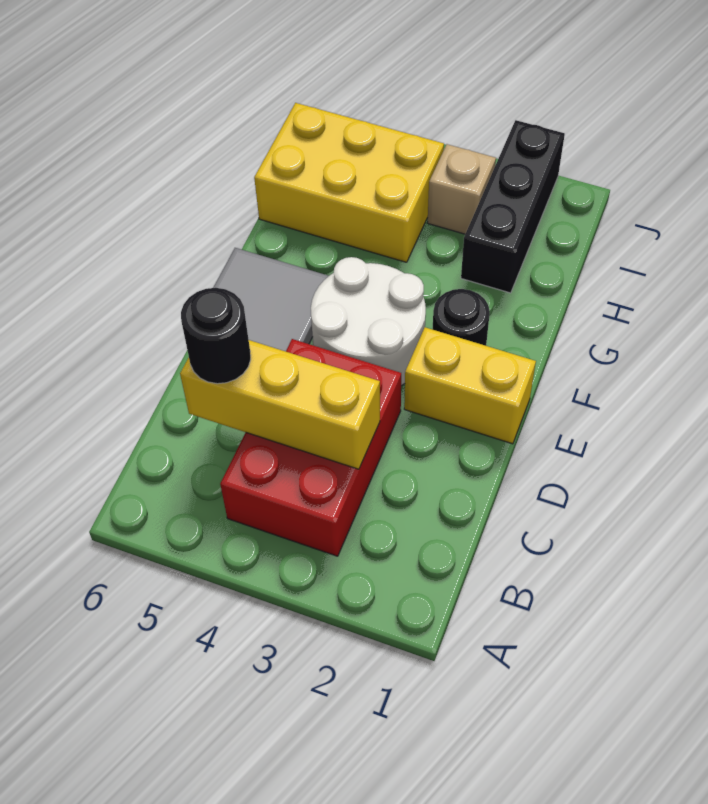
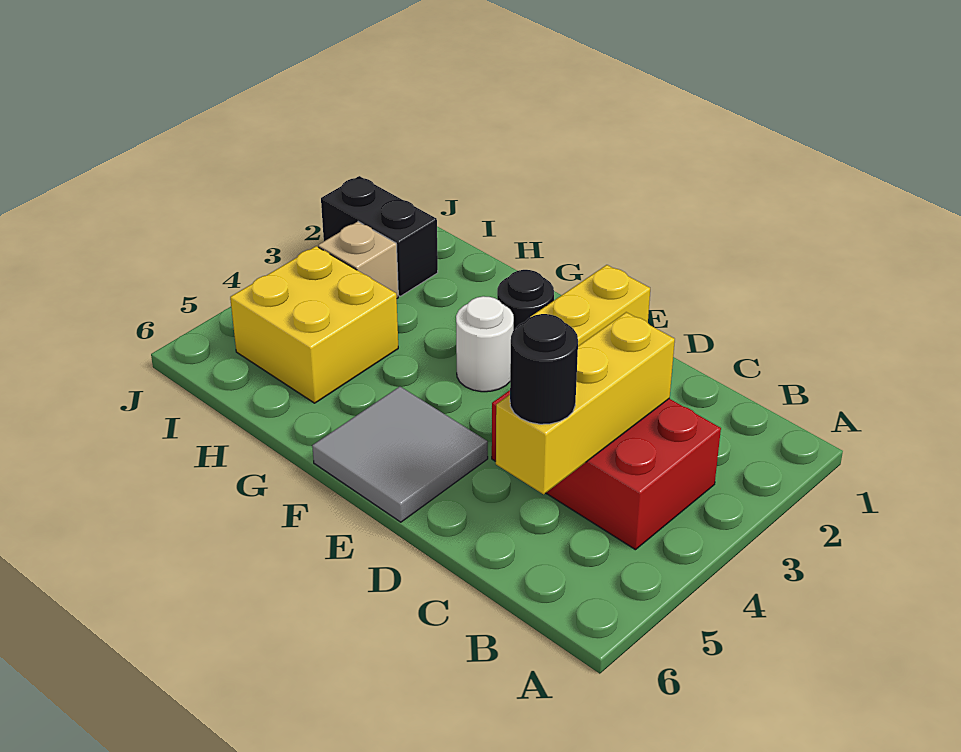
white 2x2 round brick [311,257,426,386] -> white 1x1 round brick [456,296,514,392]
black 1x3 brick [461,120,565,293] -> black 1x2 brick [321,176,438,296]
yellow 2x3 brick [254,103,444,262] -> yellow 2x2 brick [230,246,398,403]

